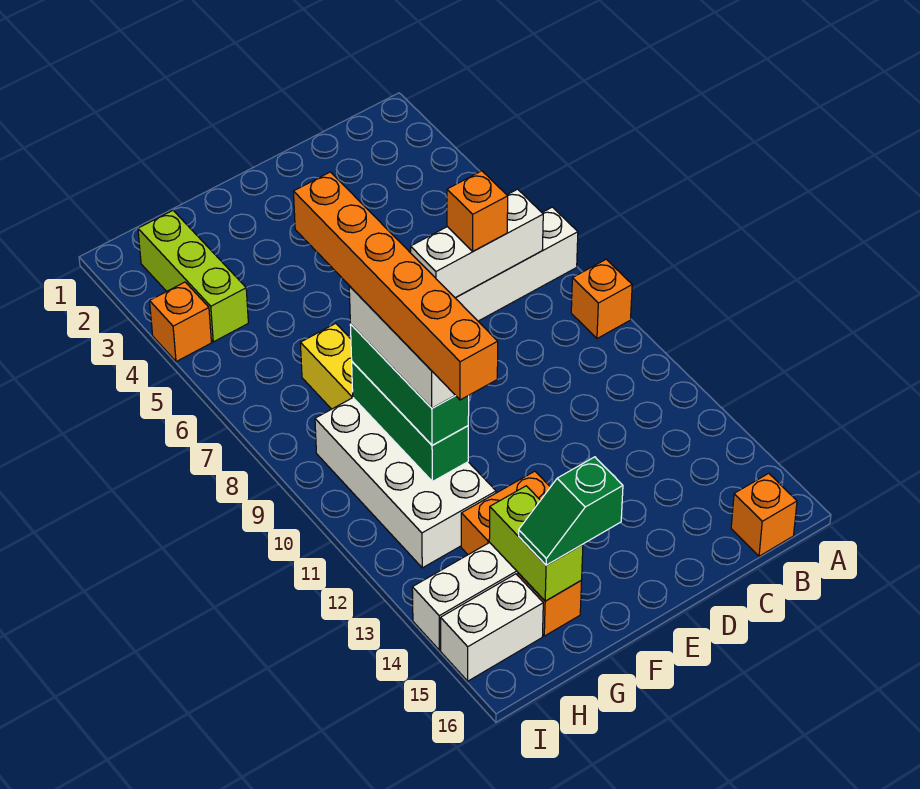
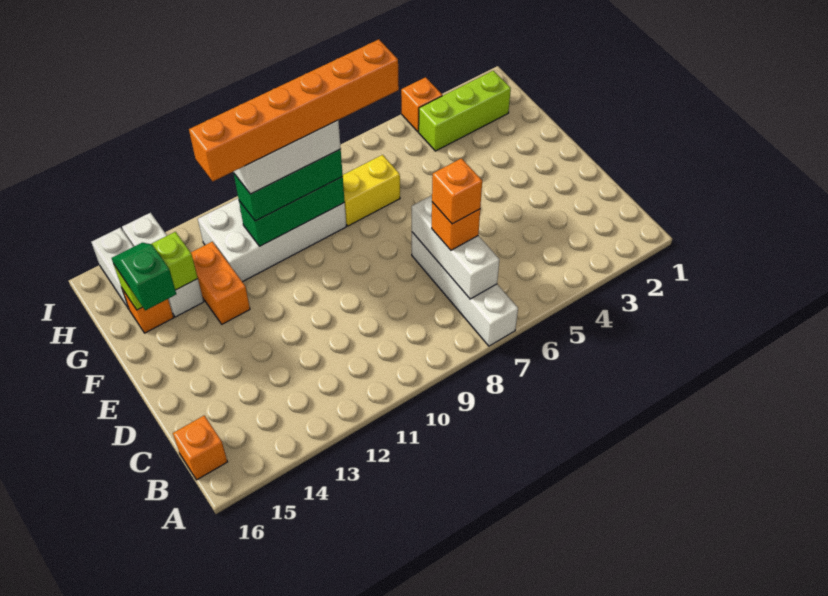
orange 1x1 brick [571,259,632,338] -> orange 1x1 brick moved to [432,158,482,224]

